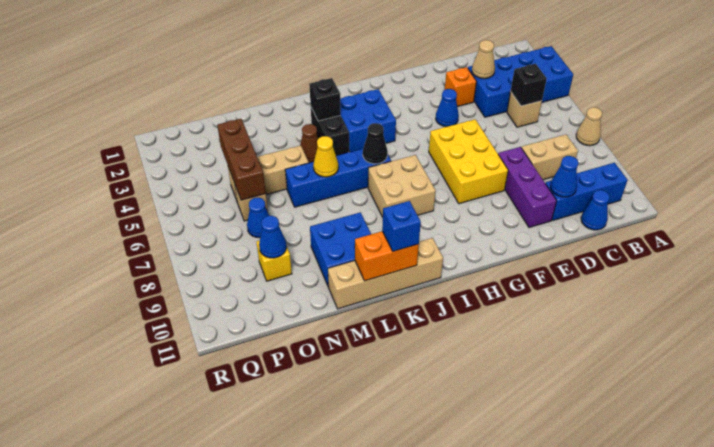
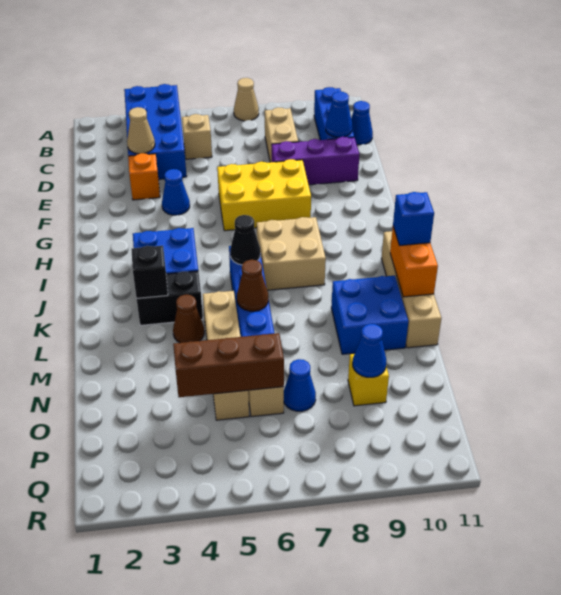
black 1x1 brick [511,64,547,106] -> none
yellow 1x1 cone [313,136,339,177] -> brown 1x1 cone [237,260,268,311]
tan 1x3 brick [228,146,309,200] -> tan 1x4 brick [203,291,249,420]

